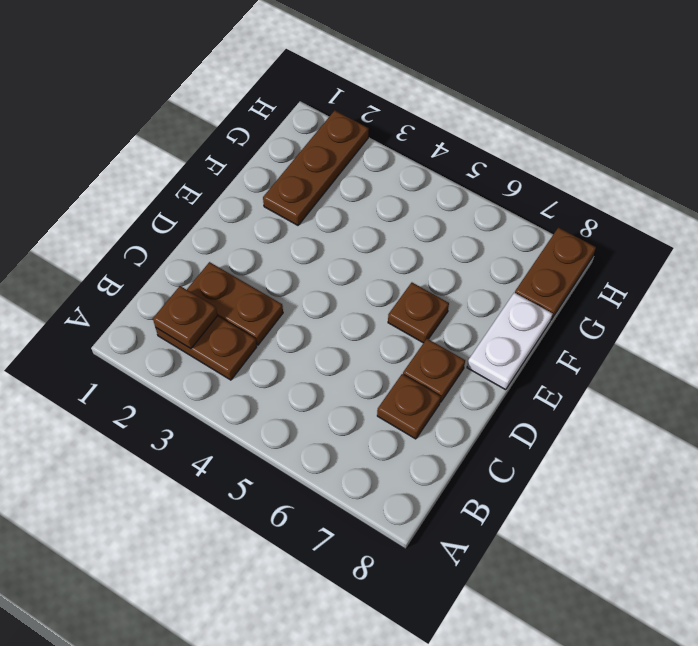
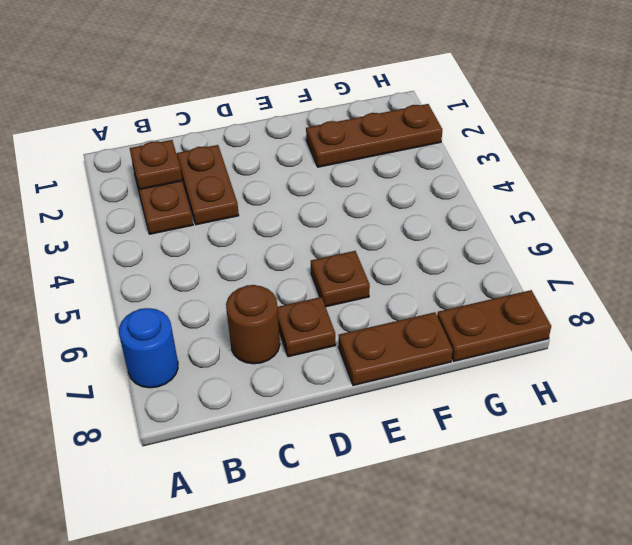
none -> blue 1x1 round brick [119,308,178,388]
brown 1x1 plate [377,374,441,439] -> brown 1x1 round brick [226,285,280,364]
white 1x2 plate [467,293,553,390] -> brown 1x2 plate [339,312,453,385]

